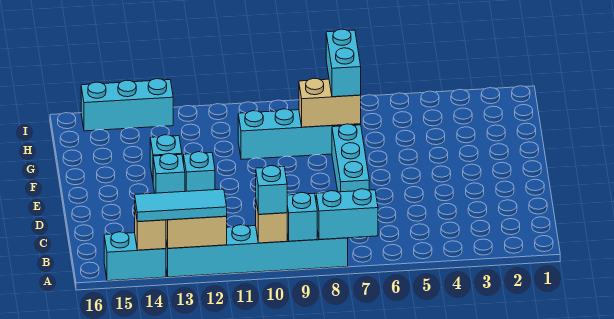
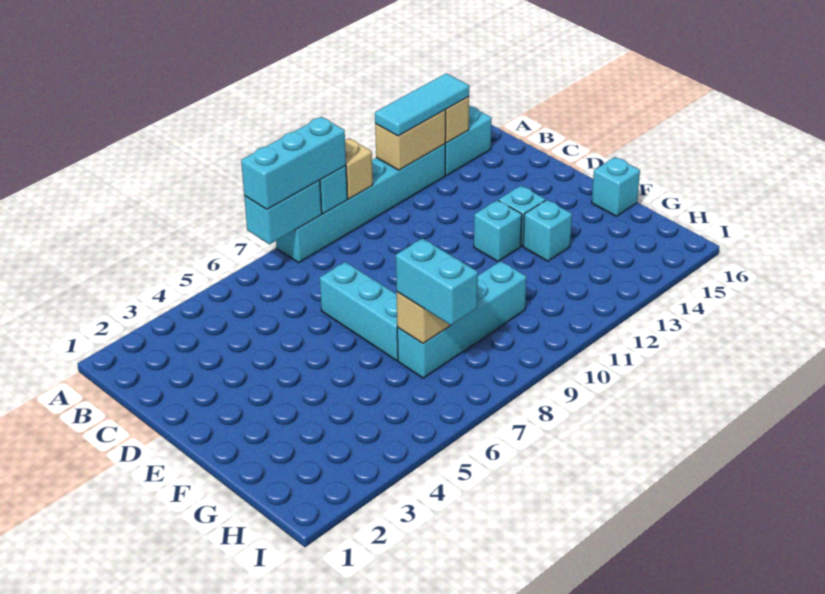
cyan 1x1 brick [256,166,287,214] -> cyan 1x1 brick moved to [592,157,640,216]
cyan 1x3 brick [81,79,173,131] -> cyan 1x3 brick moved to [241,117,346,209]

